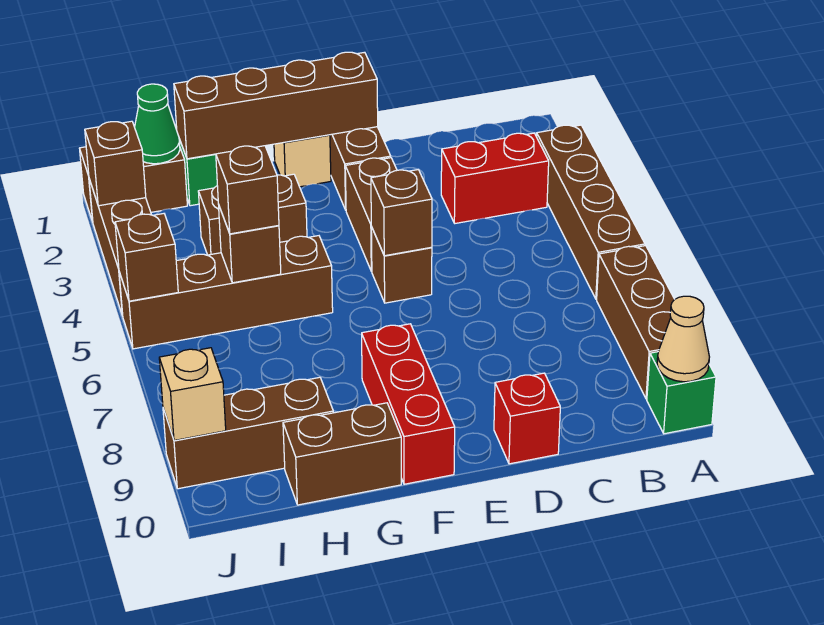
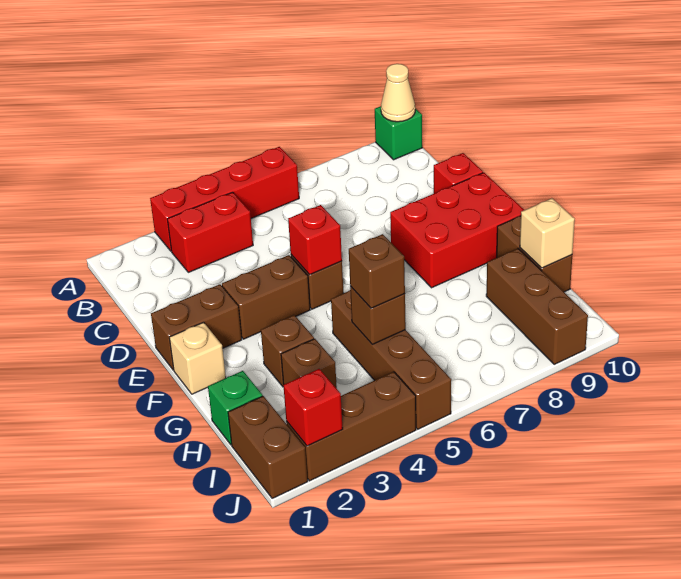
brown 1x4 brick [537,125,645,299] -> red 1x4 brick [150,147,299,251]
brown 1x3 brick [597,246,675,399] -> none
red 1x2 brick [441,133,549,223] -> red 1x2 brick turned to [167,192,253,272]
brown 1x4 brick [174,52,378,159] -> none
brown 1x1 brick [371,170,432,256] -> red 1x1 brick [288,205,342,275]
red 1x3 brick [362,324,455,484] -> red 2x3 brick [390,173,524,288]
green 1x1 cone [135,84,180,164] -> none
brown 1x1 brick [85,121,146,206] -> red 1x1 brick [283,369,343,446]
brown 1x1 brick [115,214,178,301] -> none
tan 1x1 brick [159,348,226,441] -> tan 1x1 brick moved to [520,198,575,268]

